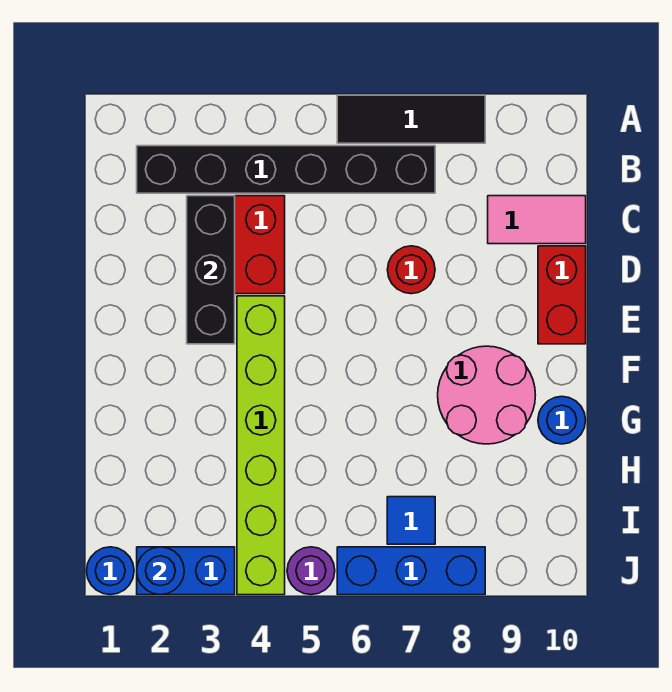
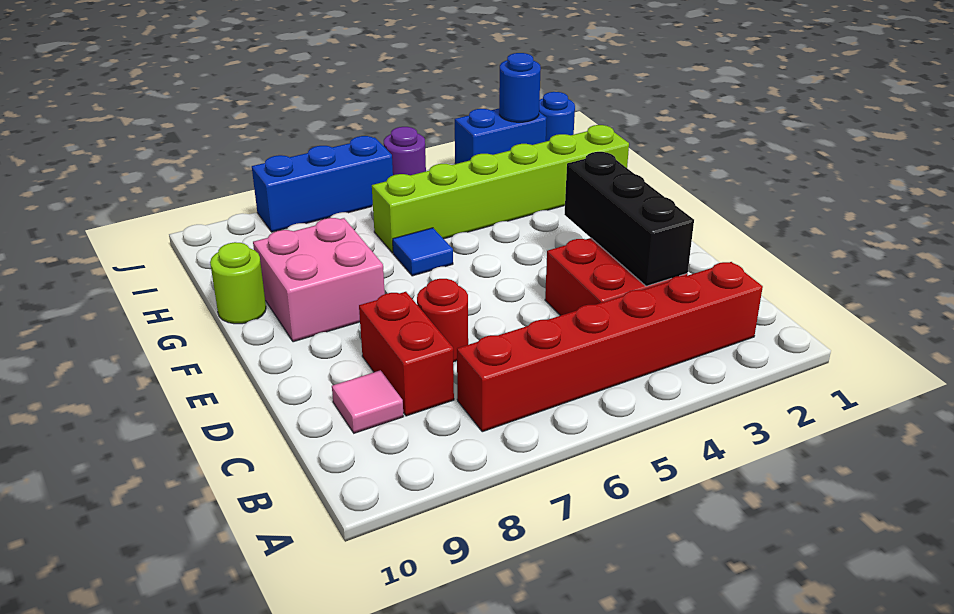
black 1x3 tile [337,95,485,143] -> none
black 1x6 brick [137,146,435,193] -> red 1x6 brick [457,262,763,432]
pink 1x2 tile [488,196,586,244] -> pink 1x1 tile [332,370,403,433]
red 1x2 brick [538,246,586,344] -> red 1x2 brick moved to [359,292,454,416]
lime 1x6 brick [237,296,285,595] -> lime 1x6 brick turned to [372,125,629,253]
pink 2x2 round brick [438,346,535,444] -> pink 2x2 brick [253,218,385,342]
blue 1x1 round brick [538,396,586,444] -> lime 1x1 round brick [210,242,266,324]
blue 1x1 tile [387,497,435,544] -> blue 1x1 tile moved to [393,228,453,276]

